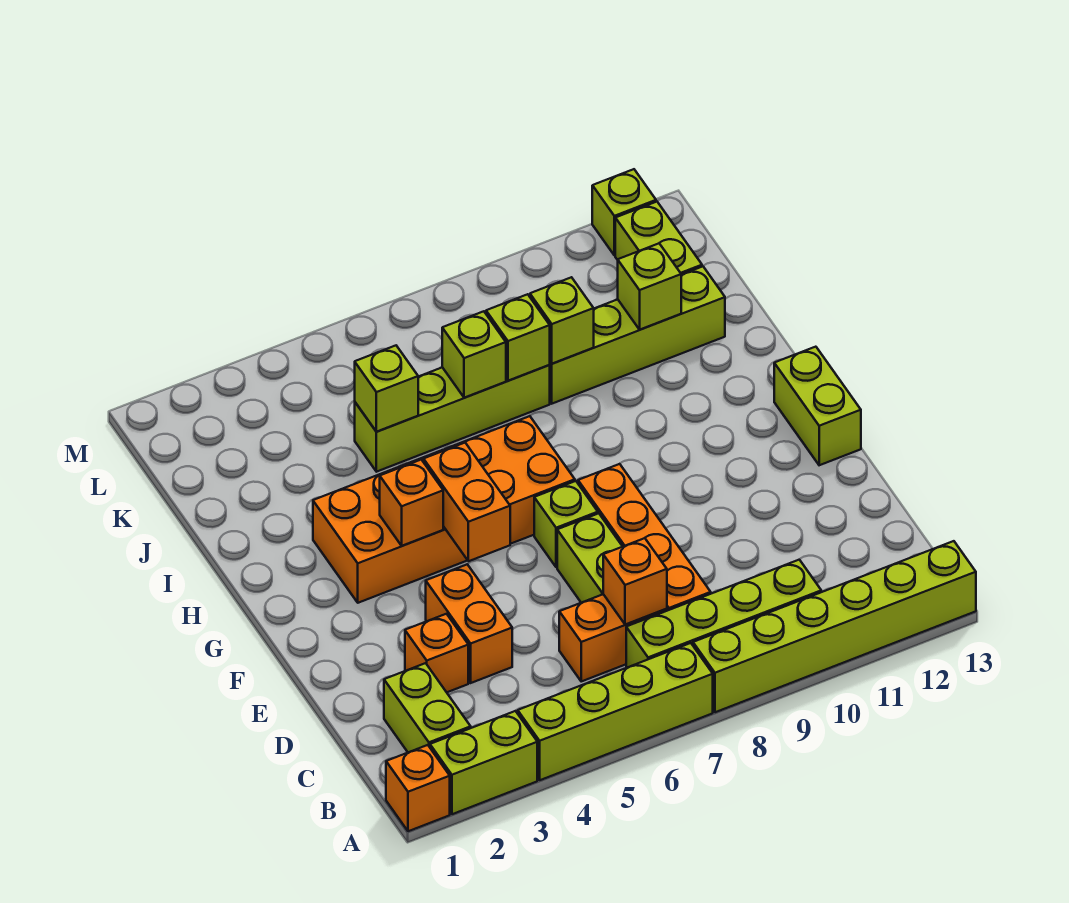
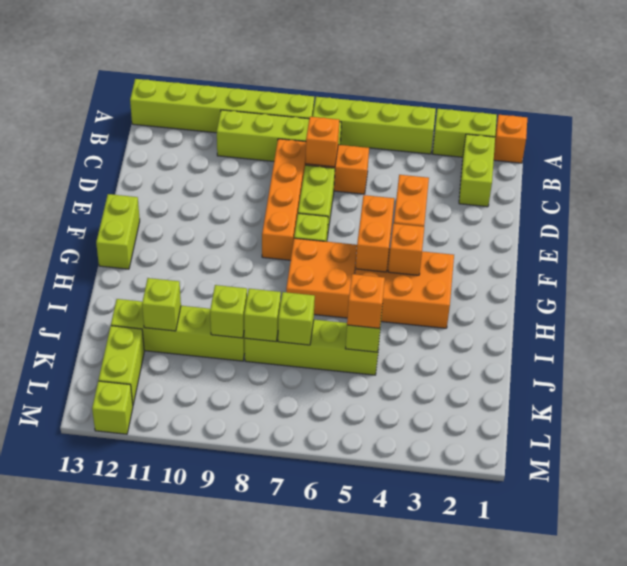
orange 1x1 brick [405,614,468,692] -> orange 1x1 brick moved to [347,274,385,328]

